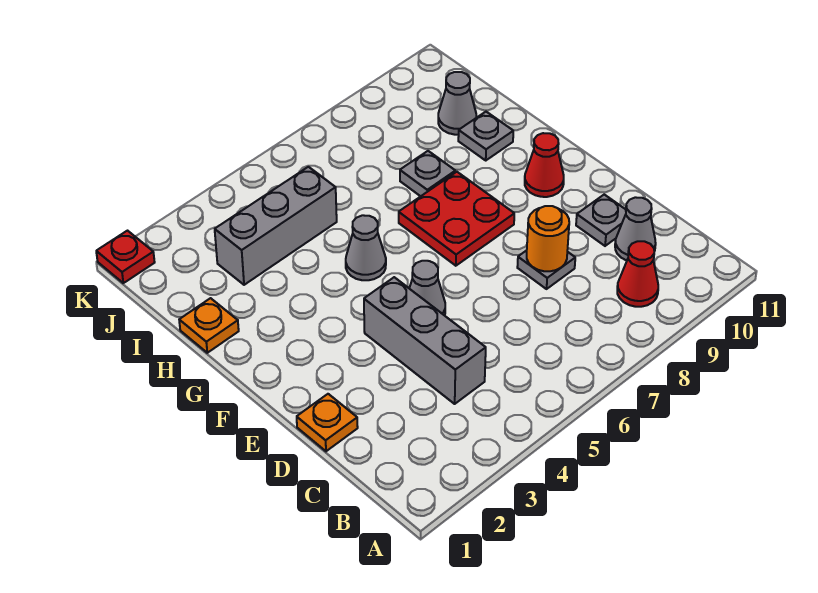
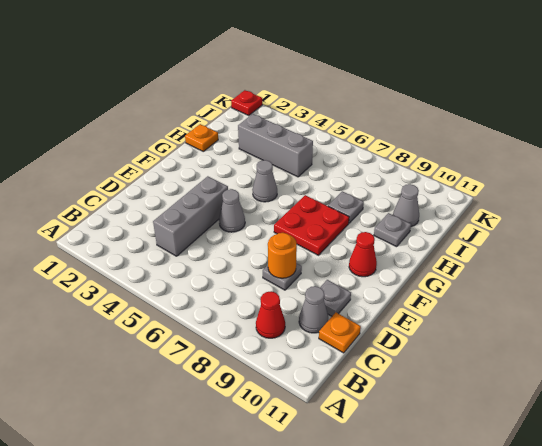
orange 1x1 plate [297,394,358,451] -> orange 1x1 plate moved to [319,312,361,353]

